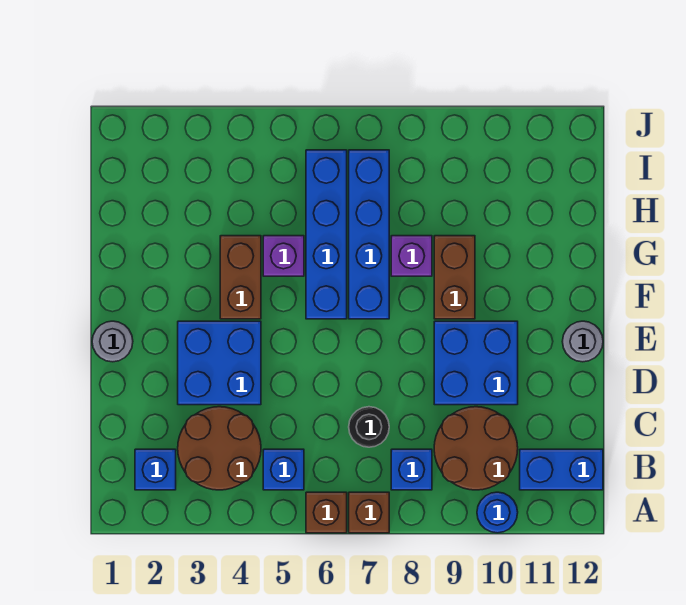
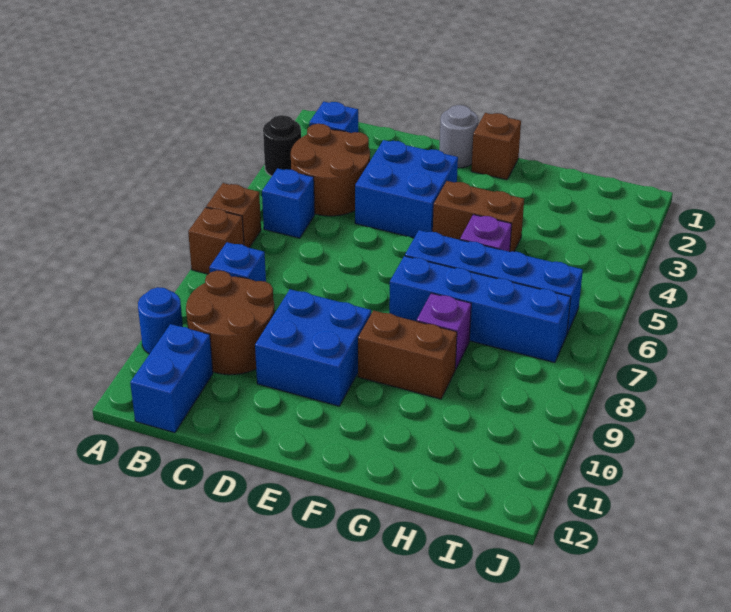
black 1x1 round brick [349,407,389,447] -> black 1x1 round brick moved to [263,115,301,176]
grey 1x1 round brick [562,321,603,362] -> none
none -> brown 1x1 brick [471,113,521,180]

